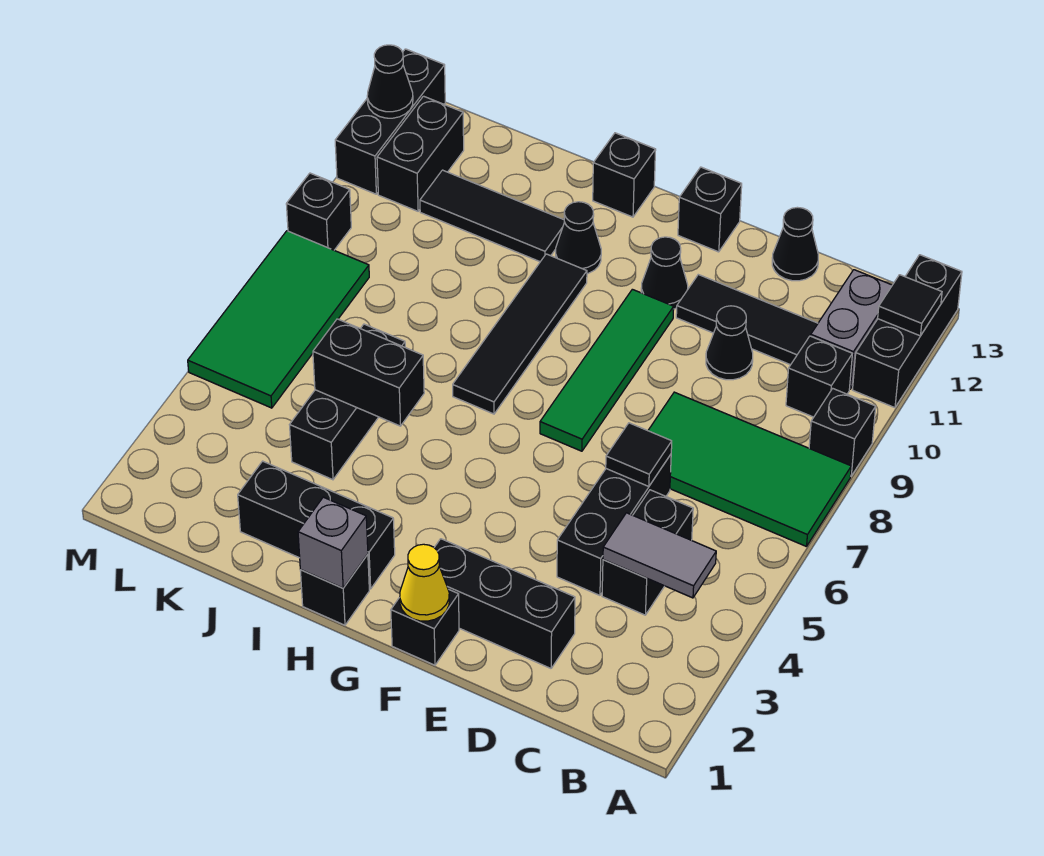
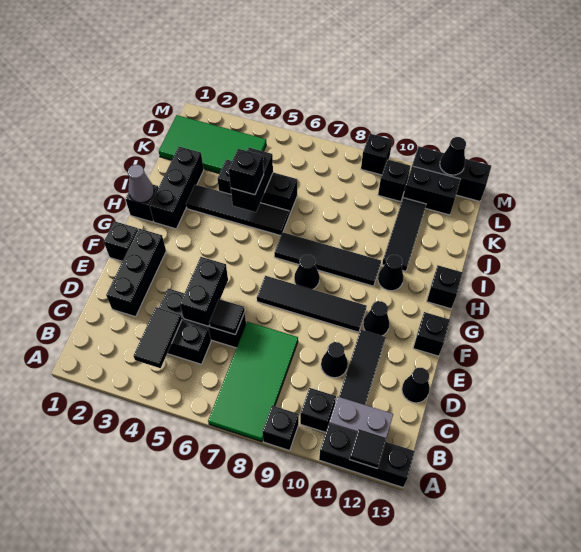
grey 1x2 tile [603,513,716,598] -> black 1x2 tile [133,307,182,368]
none -> black 1x2 brick [180,257,228,326]
yellow 1x1 cone [400,544,449,621] -> none
green 1x4 tile [540,289,674,451] -> black 1x4 tile [257,276,367,332]
none -> black 1x1 cone [294,255,320,289]
grey 1x1 brick [298,497,368,588] -> grey 1x1 cone [128,165,154,203]
none -> black 1x4 tile [186,185,289,236]
none -> black 1x1 brick [229,149,264,195]
green 2x4 tile [188,231,369,408] -> green 2x4 tile moved to [159,115,266,173]
none -> black 1x1 brick [378,159,410,202]

